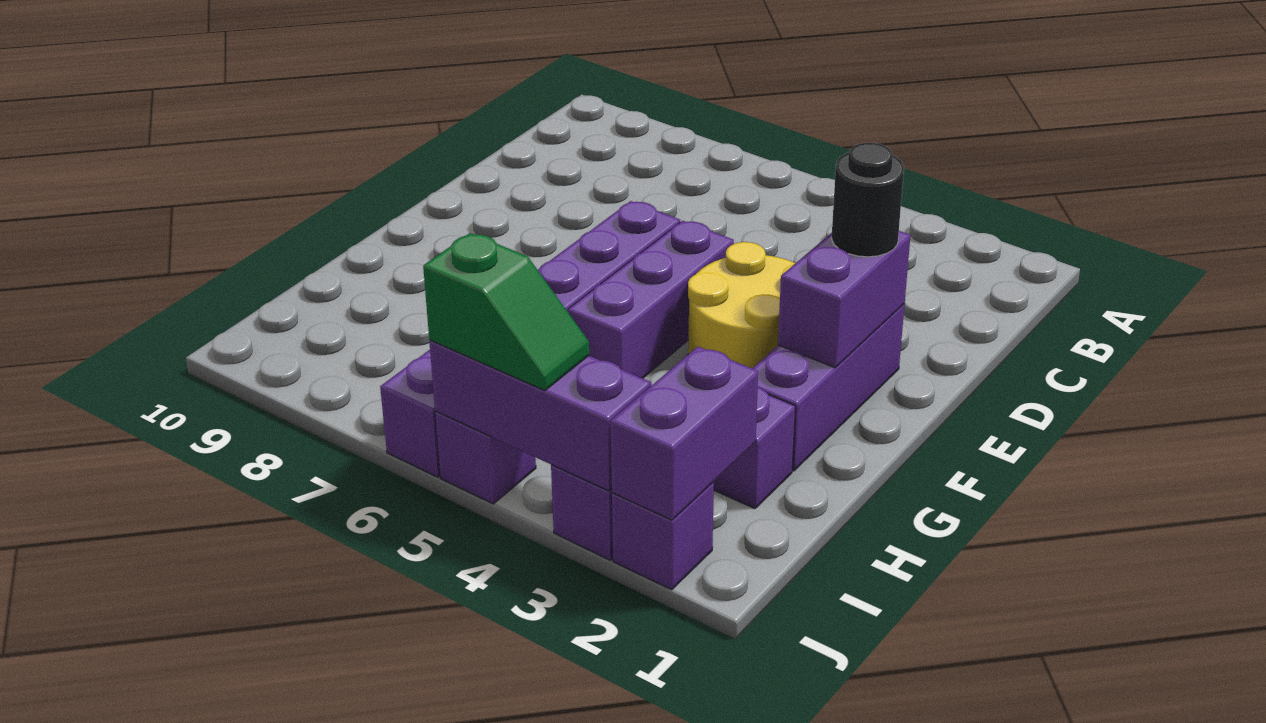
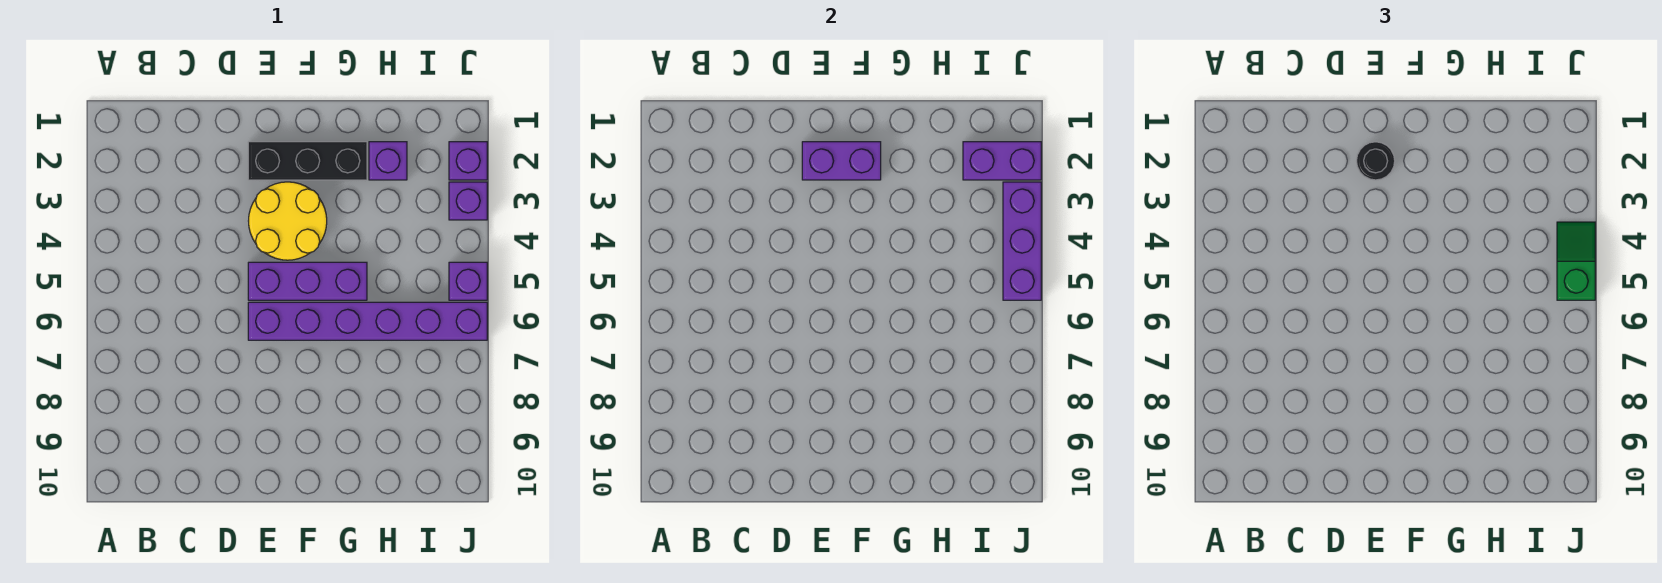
purple 1x3 brick [752,304,905,471] -> black 1x3 brick [248,142,367,180]

